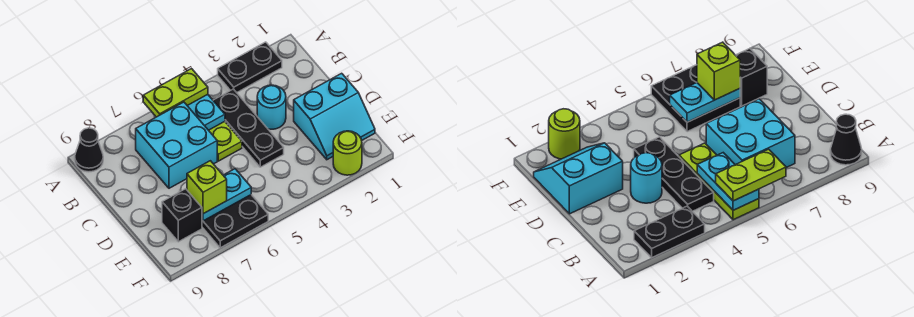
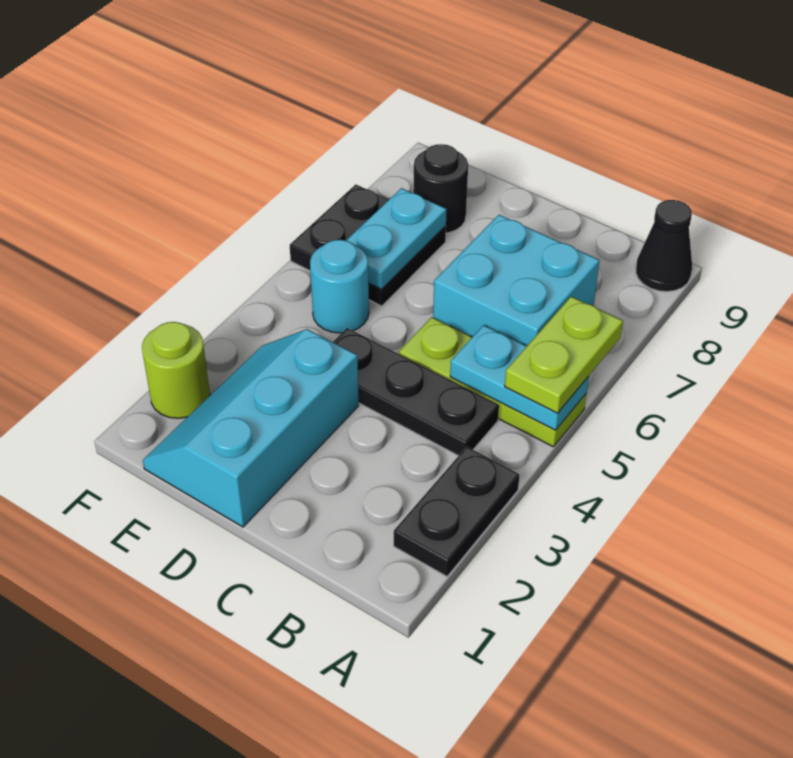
cyan 1x1 round brick [257,85,286,129] -> cyan 1x1 round brick moved to [310,240,369,333]
cyan 2x2 slope [294,73,375,160] -> cyan 2x3 slope [143,329,359,527]
lime 1x1 brick [187,161,227,214] -> none
black 1x1 brick [162,189,202,242] -> black 1x1 round brick [413,144,468,233]

